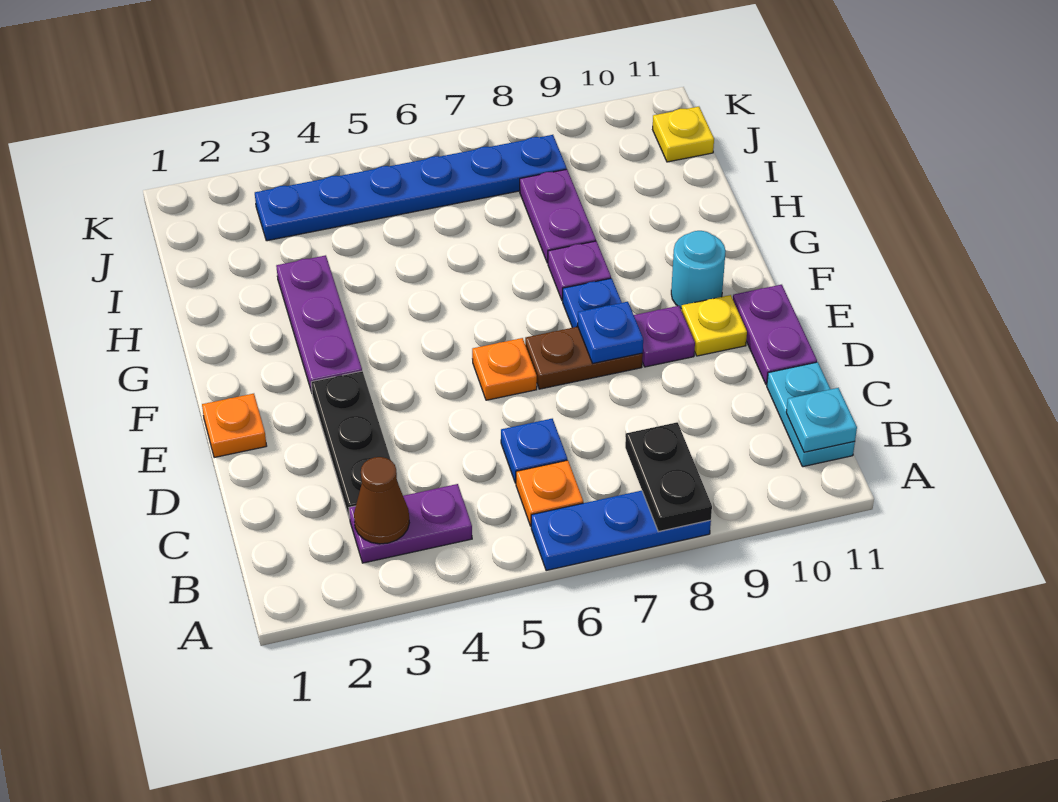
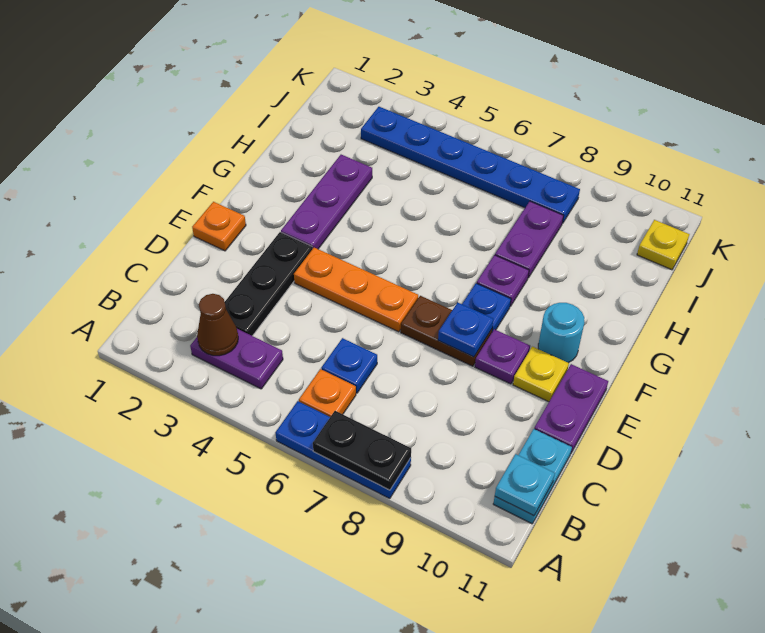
black 1x2 plate [625,422,712,532] -> black 1x2 plate turned to [313,411,411,490]
orange 1x1 plate [472,338,537,400] -> orange 1x3 plate [294,248,418,332]

